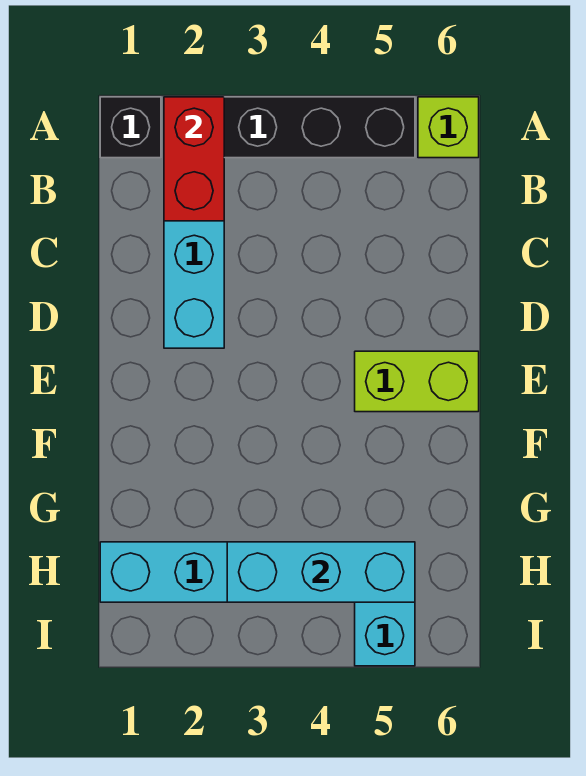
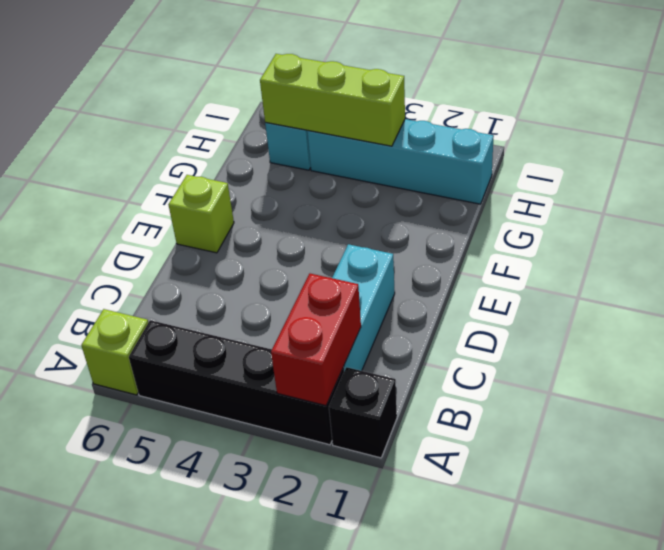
lime 1x2 brick [355,351,479,412] -> lime 1x1 brick [168,175,234,253]
cyan 1x3 brick [227,542,415,602] -> lime 1x3 brick [260,54,405,146]

